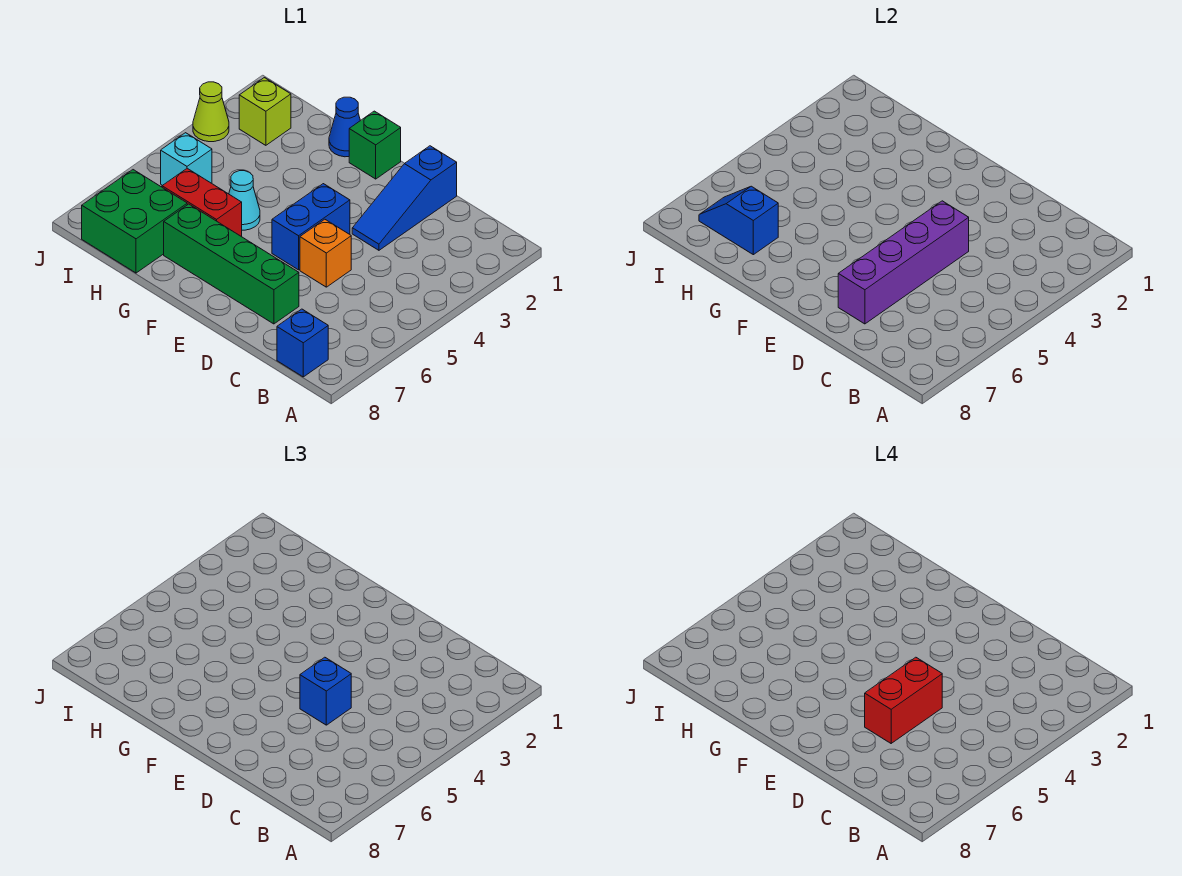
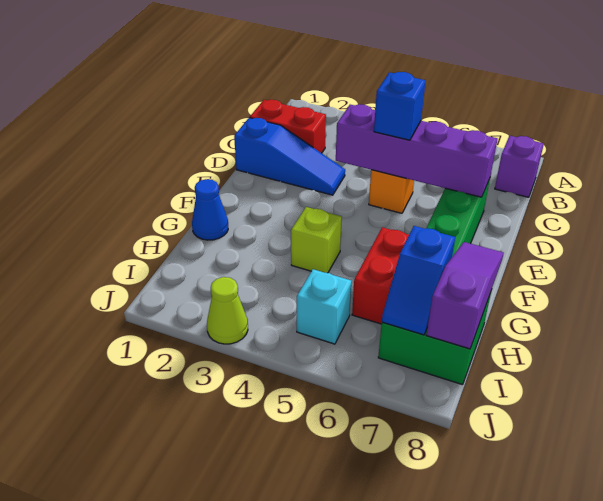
blue 1x1 brick [277,309,328,377] -> purple 1x1 brick [495,136,544,197]
red 1x2 brick [865,657,942,743] -> red 1x2 brick moved to [250,100,326,153]
blue 1x2 brick [272,184,350,270] -> none
green 1x1 brick [349,111,401,179] -> none
cyan 1x1 cone [229,171,260,230] -> none
none -> purple 1x3 slope [426,242,504,349]
lime 1x1 brick [239,78,291,145] -> lime 1x1 brick moved to [291,207,342,273]

